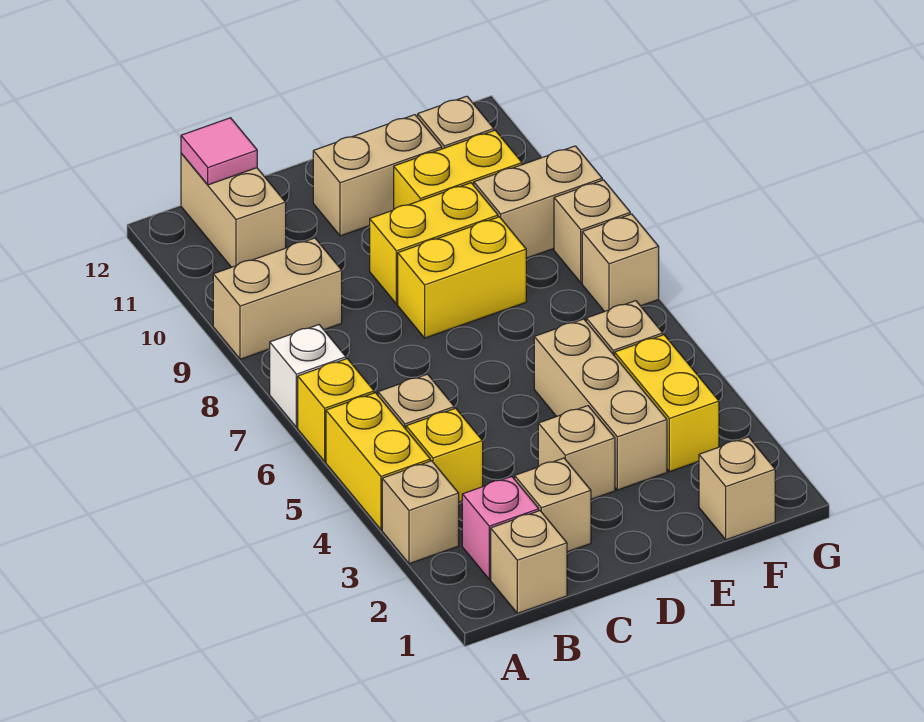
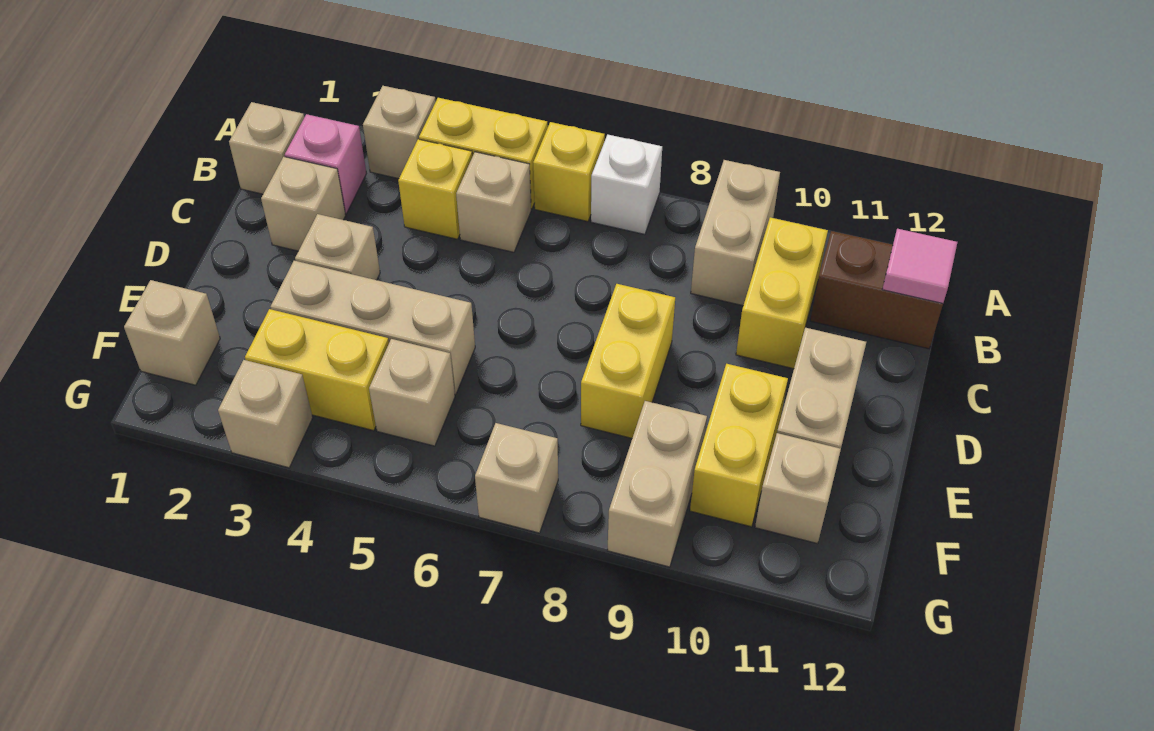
tan 1x2 brick [181,153,286,267] -> brown 1x2 brick [810,231,943,349]
yellow 1x2 brick [370,183,498,304] -> yellow 1x2 brick moved to [736,217,828,369]
tan 1x1 brick [554,180,630,283] -> tan 1x1 brick moved to [218,360,313,468]

